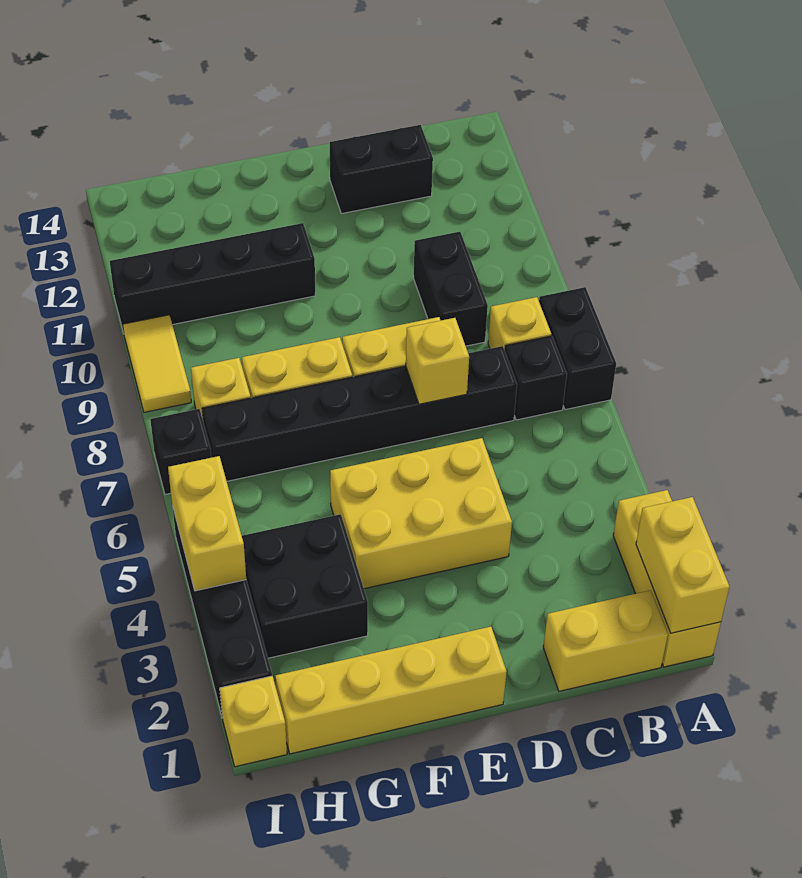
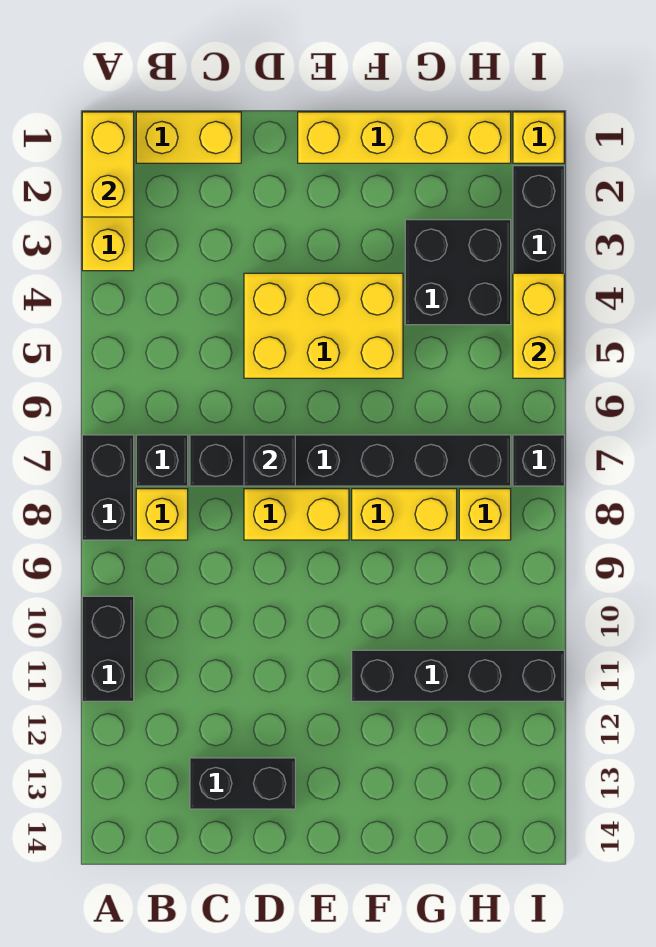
black 1x2 brick [414,232,488,346] -> black 1x2 brick moved to [82,596,134,701]
yellow 1x1 brick [406,318,469,404] -> black 1x1 brick [244,435,295,486]
yellow 1x2 tile [123,315,191,412] -> none

